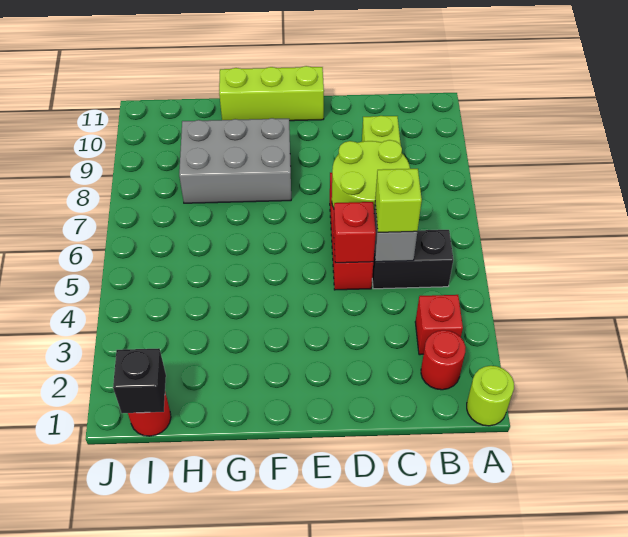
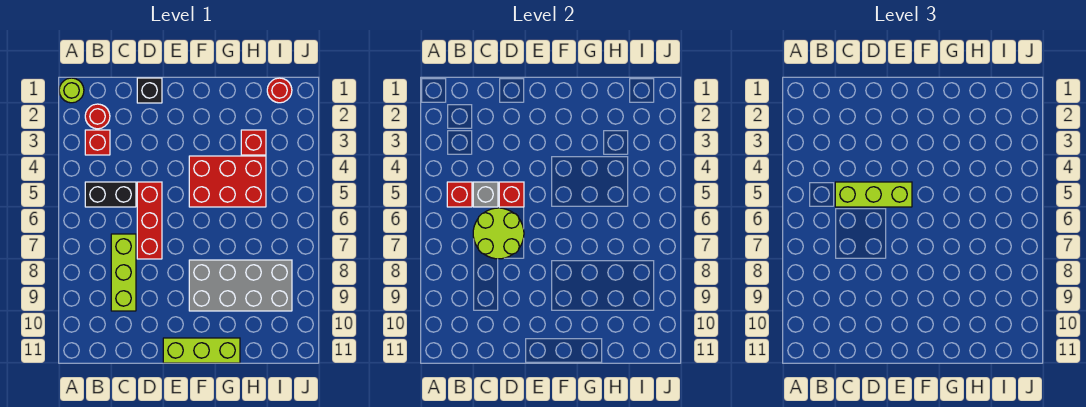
none -> red 1x1 brick [447,182,472,207]
lime 1x1 brick [375,169,422,232] -> lime 1x3 brick [835,182,912,207]
none -> red 2x3 brick [189,156,266,207]
grey 2x3 brick [179,118,291,203] -> grey 2x4 brick [189,260,292,311]
none -> red 1x1 brick [241,130,266,155]
black 1x1 brick [113,348,166,413] -> black 1x1 brick moved to [137,78,162,103]

